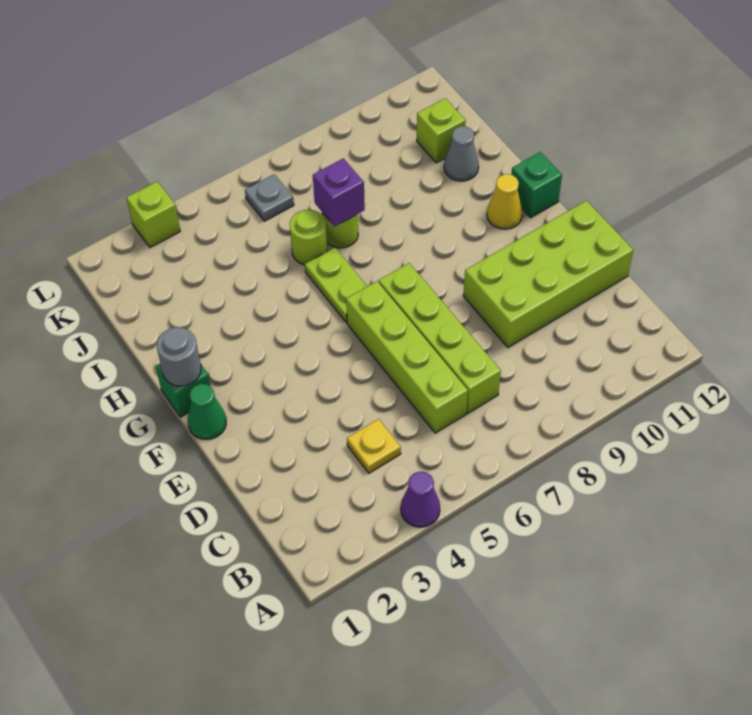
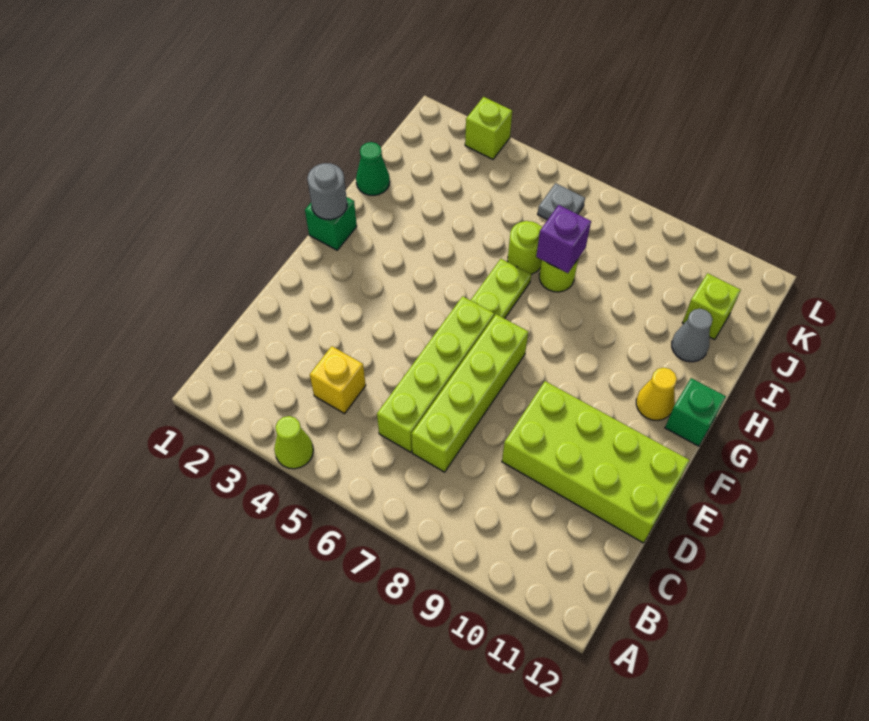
purple 1x1 cone [401,471,440,527] -> lime 1x1 cone [274,416,313,469]
yellow 1x1 plate [347,419,401,473] -> yellow 1x1 brick [310,346,366,414]
green 1x1 cone [188,384,226,439] -> green 1x1 cone moved to [356,142,390,196]

